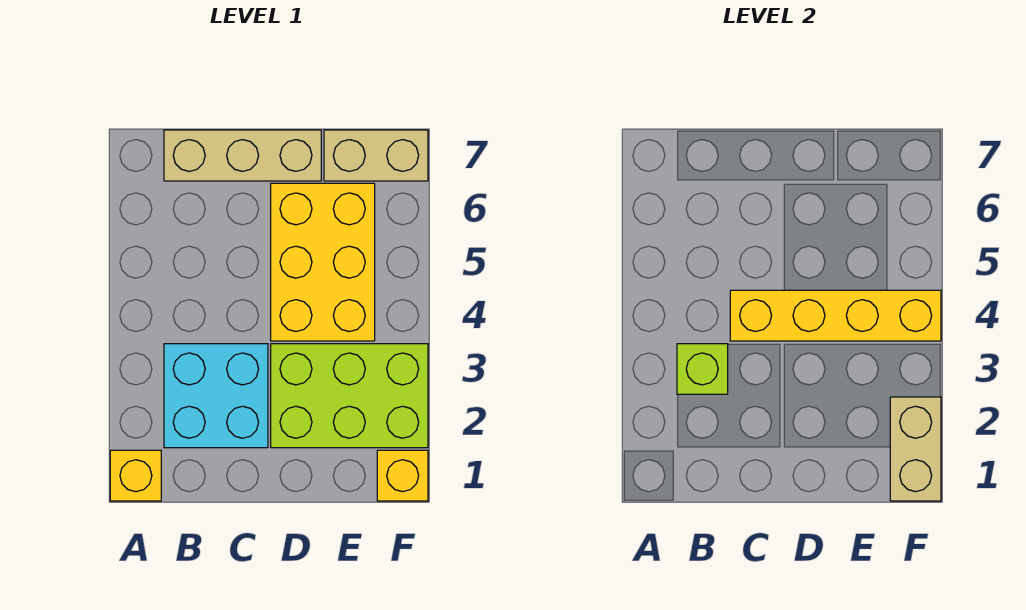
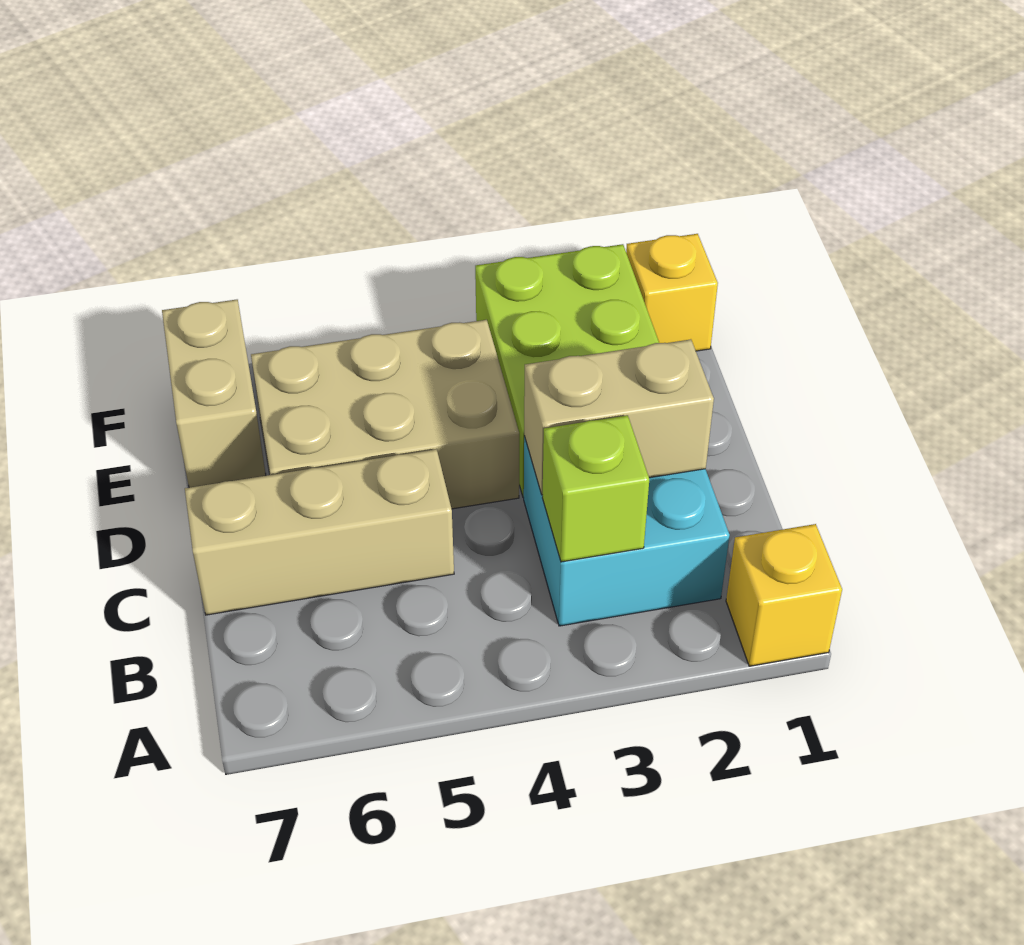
tan 1x3 brick [164,130,321,181] -> tan 1x3 brick turned to [185,449,454,615]
yellow 1x4 brick [730,290,941,341] -> none
yellow 2x3 brick [271,183,375,341] -> tan 2x3 brick [251,320,519,509]
tan 1x2 brick [890,397,941,501] -> tan 1x2 brick moved to [524,339,714,495]

